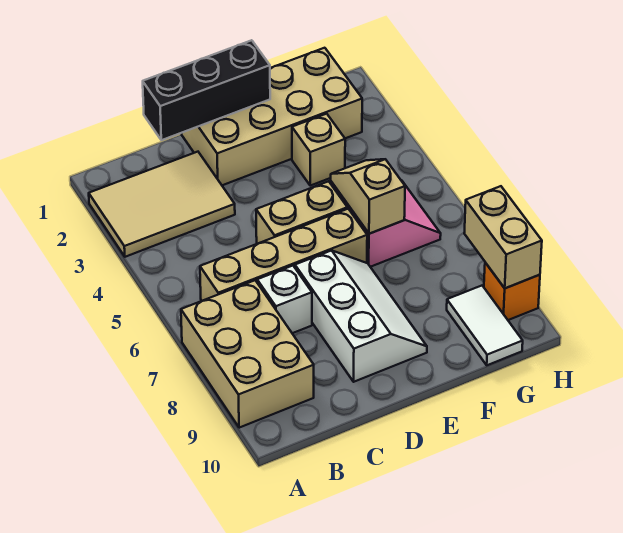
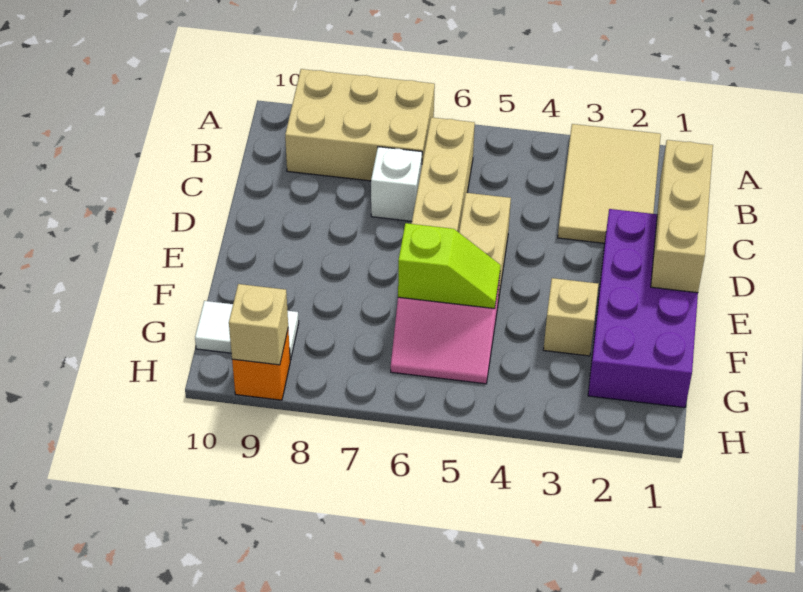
black 1x3 brick [143,40,270,140] -> tan 1x3 brick [651,140,713,293]
tan 2x4 brick [182,48,362,185] -> purple 2x4 brick [588,209,698,408]
white 2x3 slope [295,250,427,382] -> none
tan 1x2 slope [331,159,405,234] -> lime 1x2 slope [398,223,501,309]
tan 1x2 brick [464,186,542,288] -> tan 1x1 brick [229,284,288,365]

